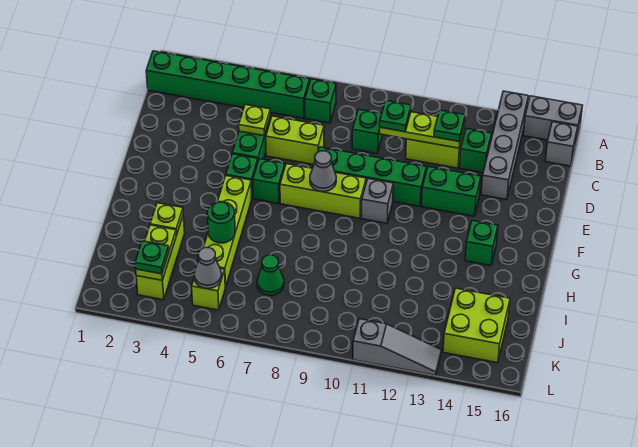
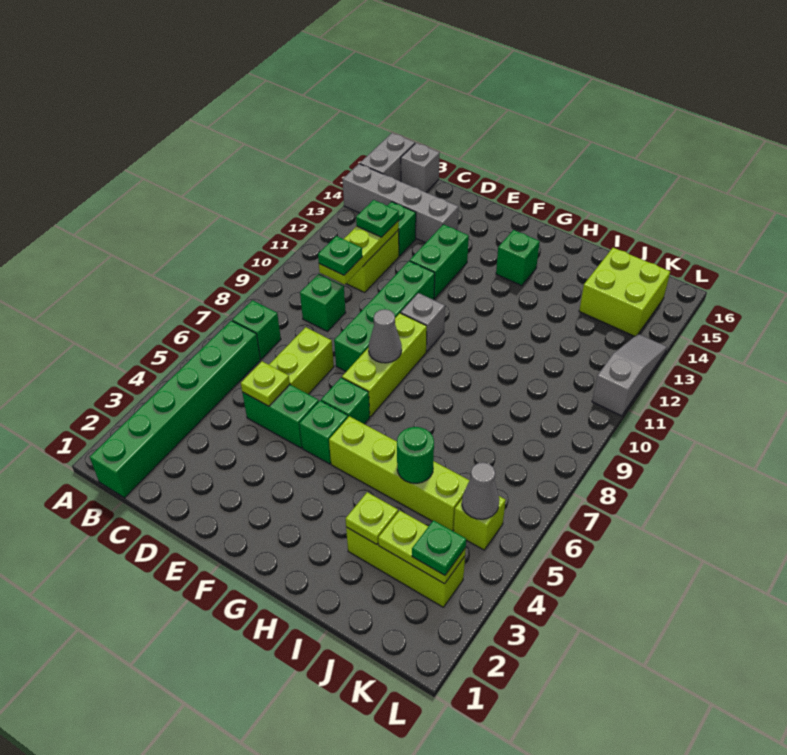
green 1x1 cone [257,255,284,295] -> none

